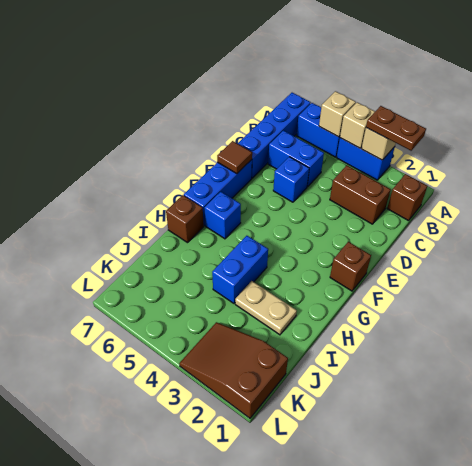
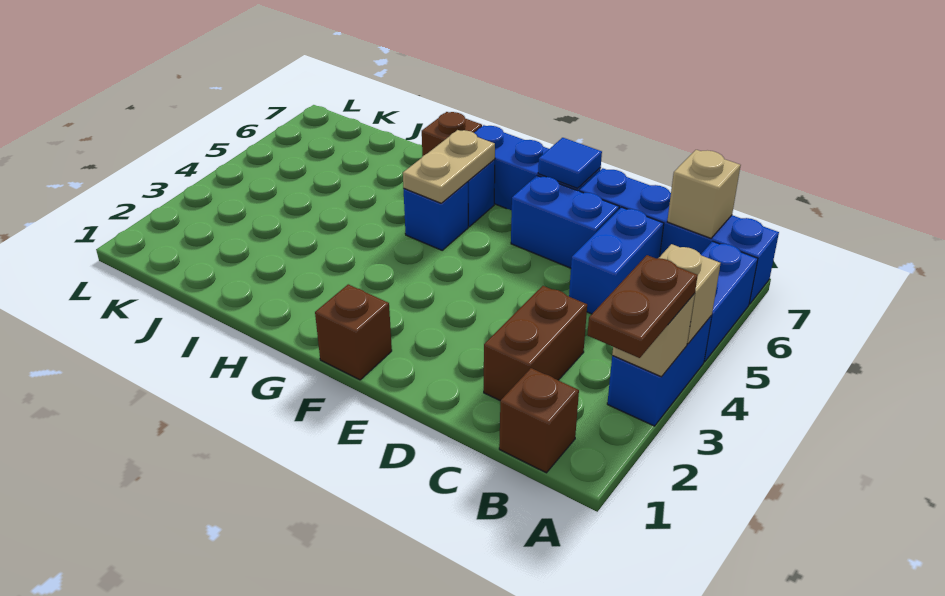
tan 1x1 brick [319,91,356,137] -> tan 1x1 brick moved to [667,150,741,238]
blue 1x1 brick [273,157,309,202] -> blue 1x1 brick moved to [404,182,468,250]
brown 1x1 tile [217,141,252,174] -> blue 1x1 tile [538,138,602,188]
blue 1x2 brick [212,236,268,303] -> blue 1x2 brick moved to [511,176,619,268]
tan 1x2 plate [235,281,297,335] -> tan 1x2 plate moved to [403,130,495,203]
brown 2x3 slope [179,322,288,418] -> none

